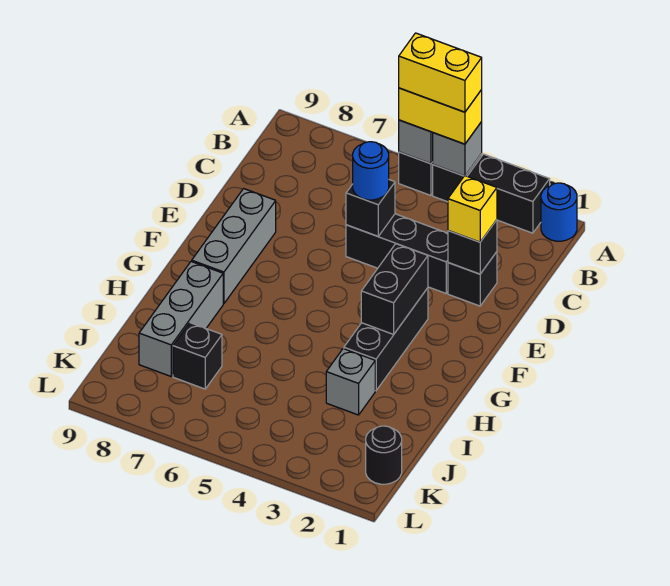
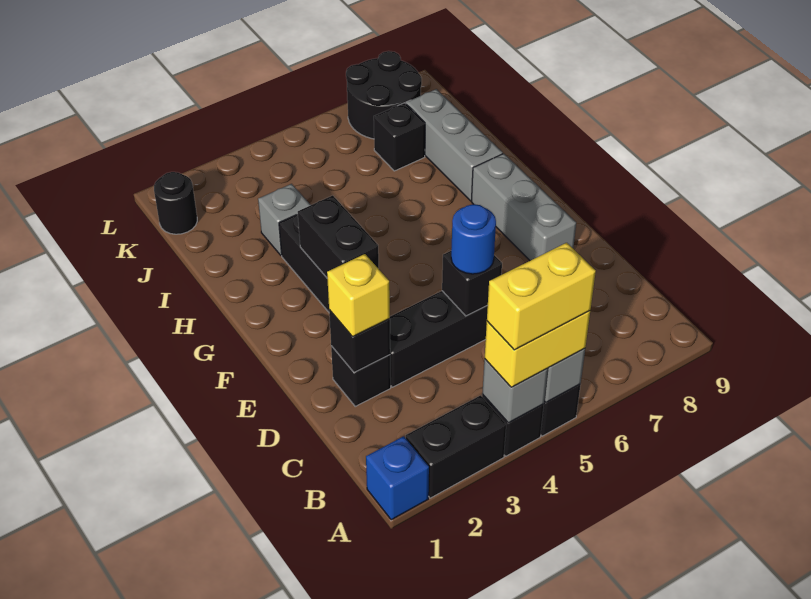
blue 1x1 round brick [541,183,577,241] -> blue 1x1 brick [366,436,429,520]
none -> black 2x2 round brick [346,51,422,139]

